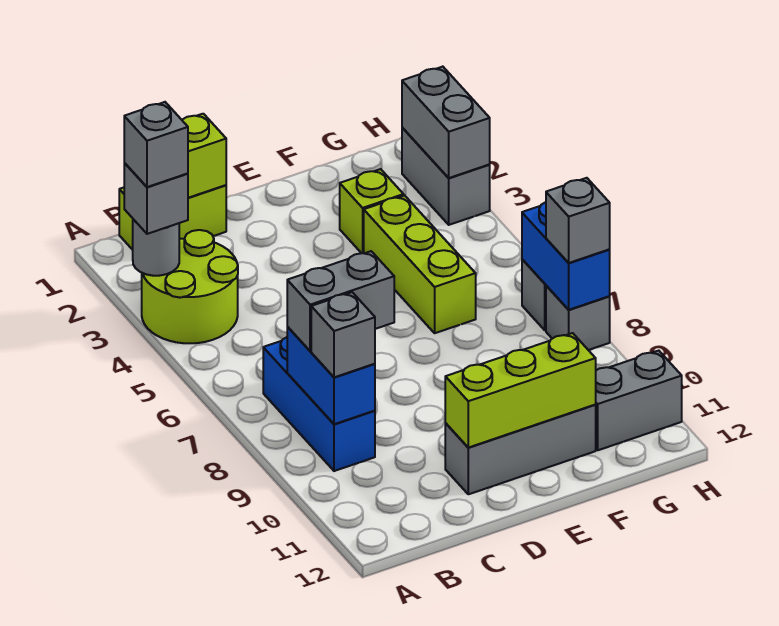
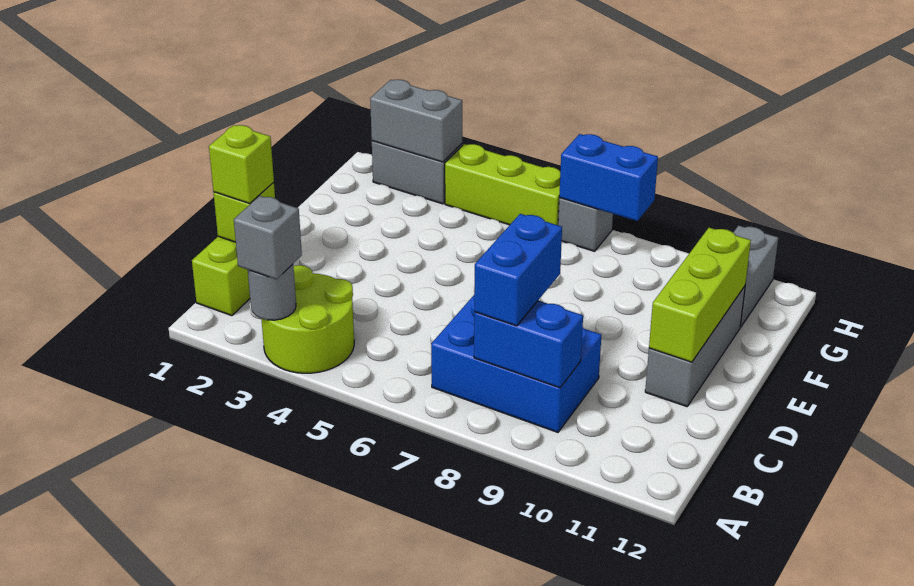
grey 1x1 brick [124,102,188,187] -> none
blue 1x3 brick [263,337,375,471] -> blue 2x3 brick [431,296,601,432]
grey 1x2 brick [287,251,394,351] -> blue 1x2 brick [474,214,562,326]
grey 1x1 brick [311,292,375,377] -> none
lime 1x1 brick [340,169,404,253] -> lime 1x1 brick moved to [209,125,274,203]
lime 1x3 brick [364,195,476,333] -> lime 1x3 brick moved to [445,144,560,225]
grey 1x1 brick [546,286,610,350] -> none
grey 1x1 brick [546,178,610,263] -> none

